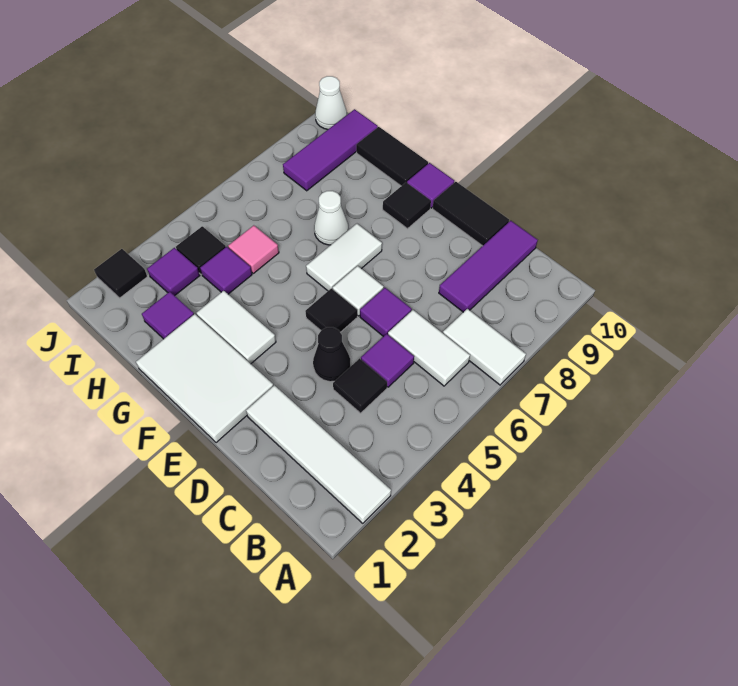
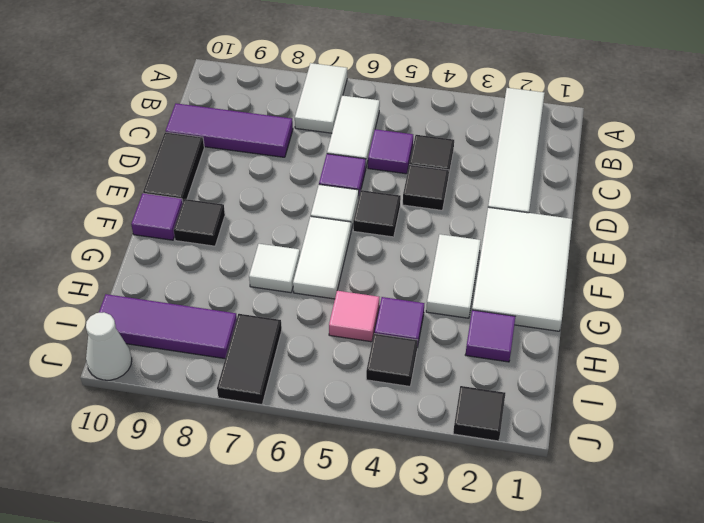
black 1x1 cone [313,327,350,382] -> black 1x1 tile [403,165,449,210]
white 1x2 tile [306,224,382,291] -> white 1x2 tile turned to [293,216,351,299]
white 1x1 cone [314,191,348,245] -> white 1x1 tile [249,244,300,293]
black 1x2 tile [356,127,428,186] -> black 1x2 tile moved to [217,314,282,405]
purple 1x1 tile [147,248,200,296] -> none

